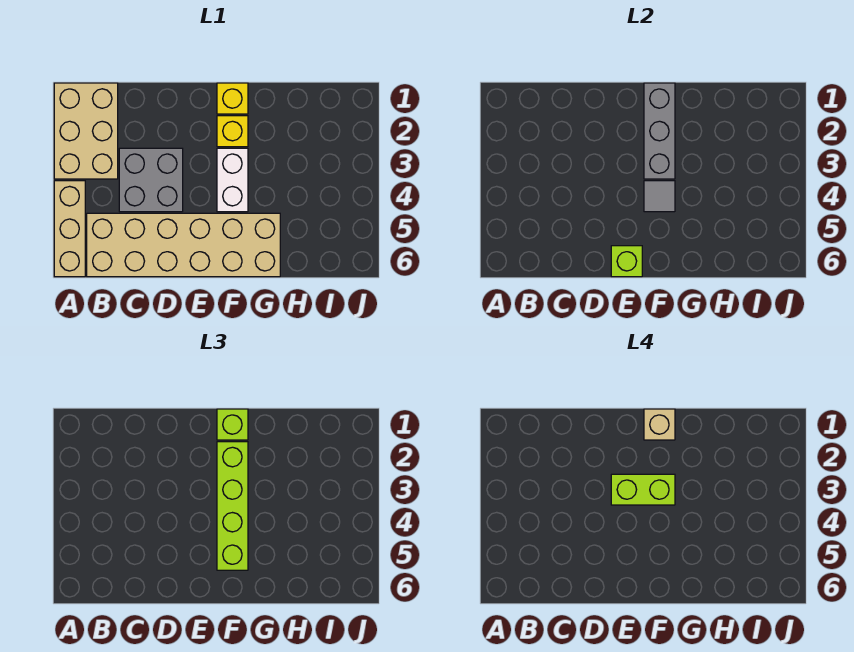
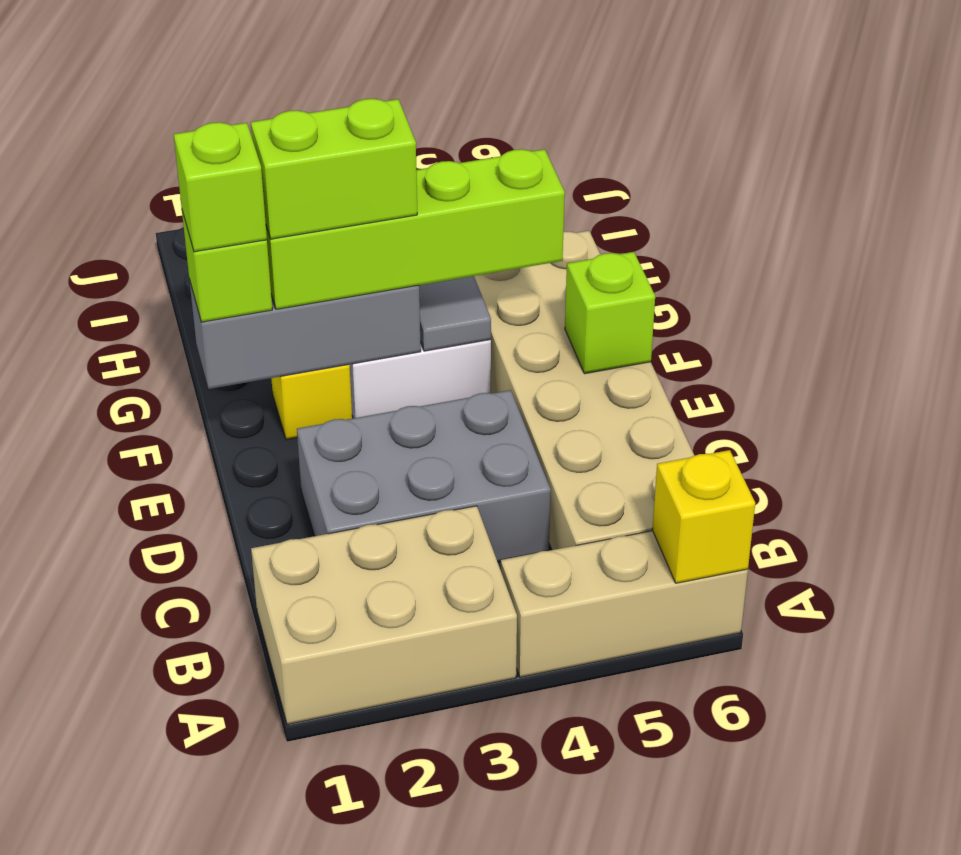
grey 2x2 brick [119,148,183,212] -> grey 2x3 brick [297,390,551,562]
lime 1x2 brick [611,474,675,505] -> lime 1x2 brick turned to [251,99,417,239]
yellow 1x1 brick [217,83,248,114] -> yellow 1x1 brick moved to [652,450,755,583]
tan 1x1 brick [644,409,675,440] -> lime 1x1 brick [174,122,267,252]

